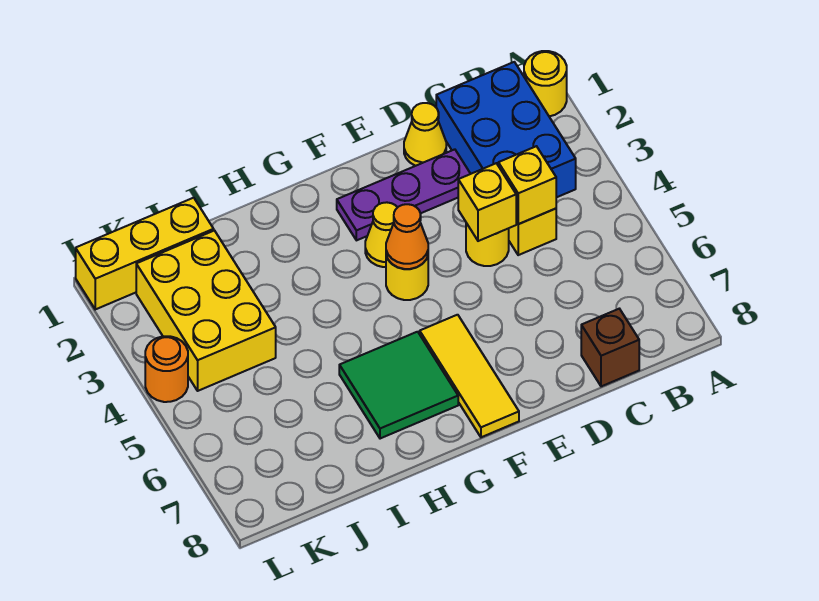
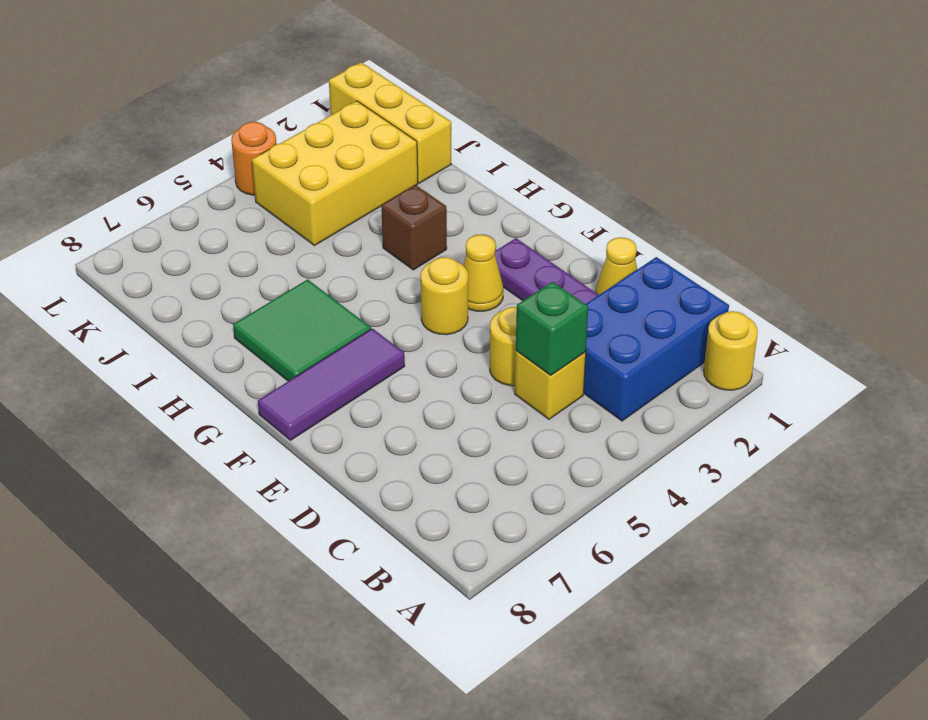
yellow 1x1 brick [498,146,556,224] -> green 1x1 brick [516,282,588,375]
brown 1x1 brick [581,309,639,386] -> brown 1x1 brick moved to [381,185,447,270]
yellow 1x1 brick [458,163,516,241] -> none
orange 1x1 cone [386,204,428,269] -> none
yellow 1x3 tile [420,315,519,437] -> purple 1x3 tile [258,328,405,440]

